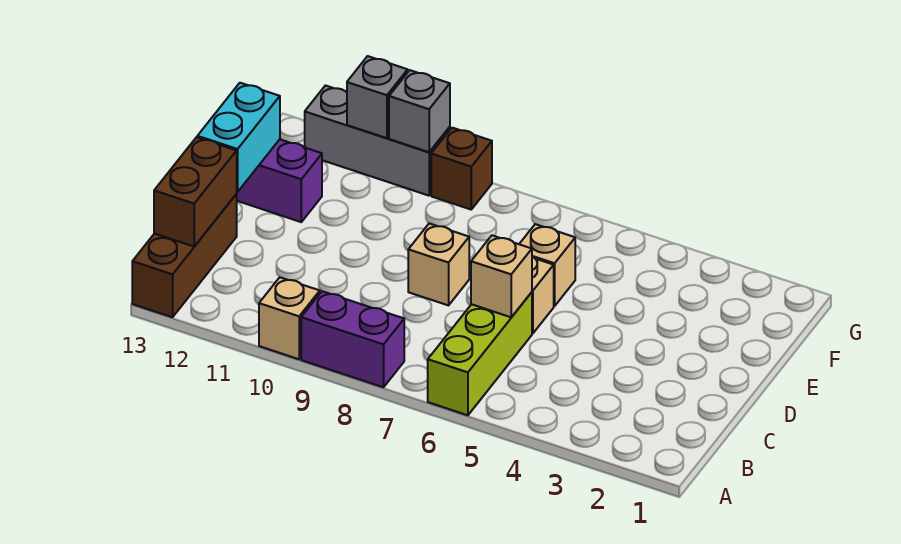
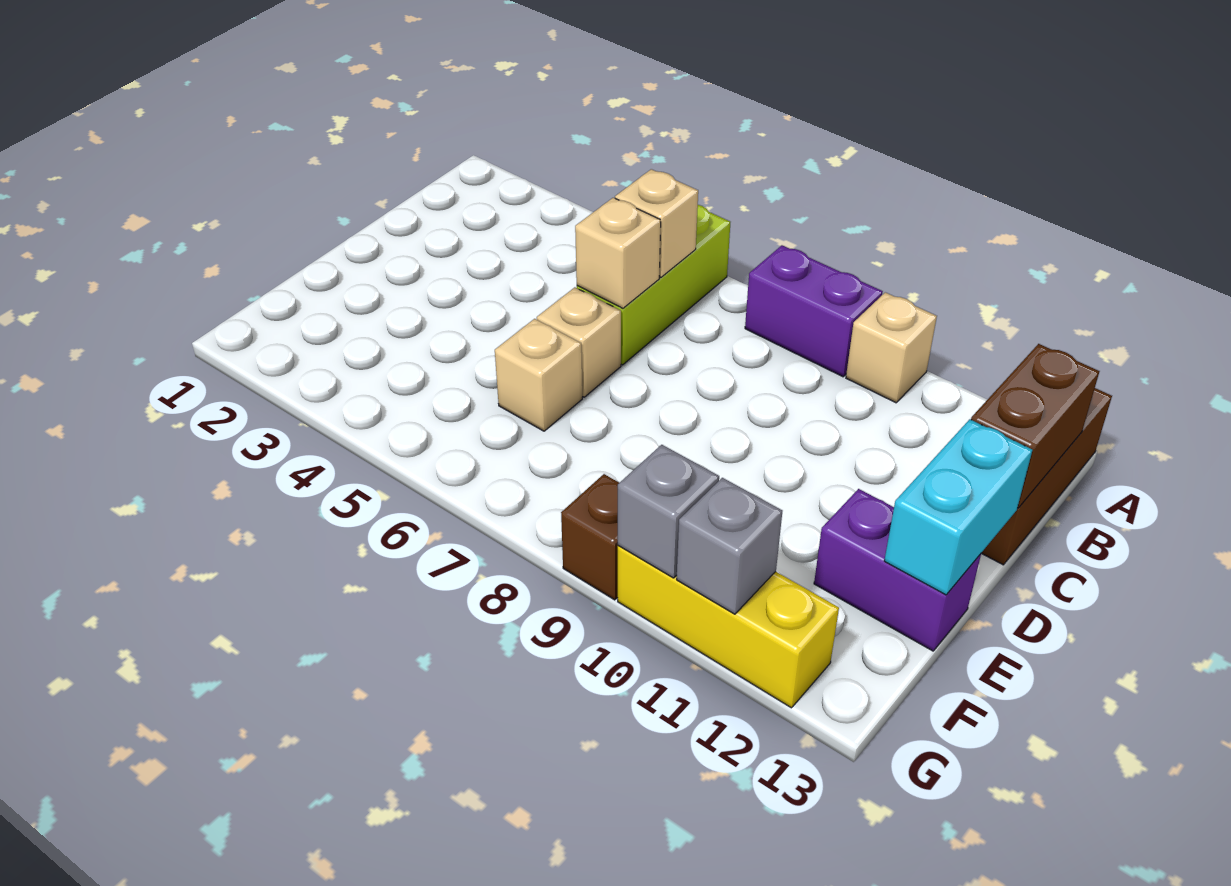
tan 1x1 brick [408,223,469,305] -> tan 1x1 brick moved to [615,169,698,277]
grey 1x3 brick [305,86,450,196] -> yellow 1x3 brick [618,546,839,708]

